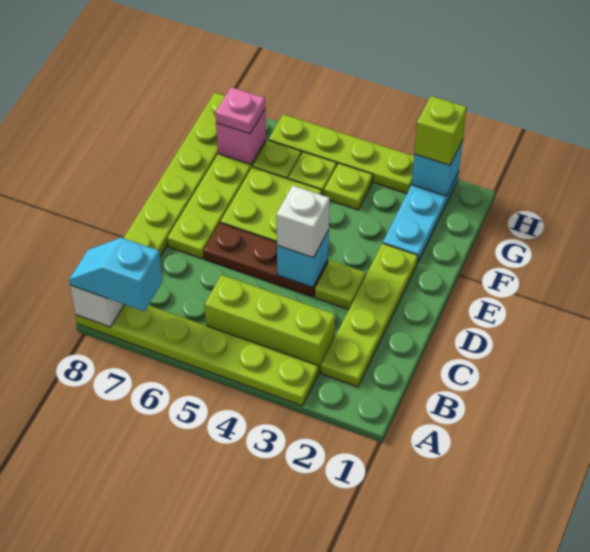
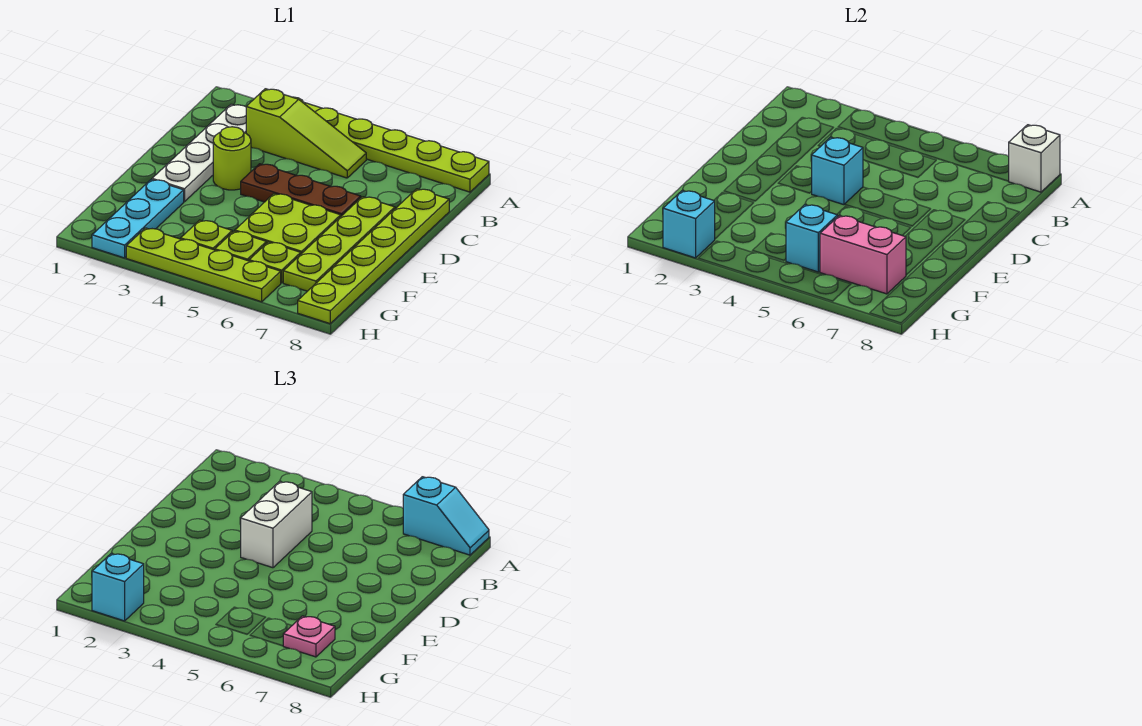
lime 1x4 plate [321,243,418,387] -> white 1x4 plate [152,104,246,202]
lime 1x3 brick [204,275,335,373] -> lime 1x3 slope [246,89,366,178]
lime 1x1 plate [315,260,366,310] -> lime 1x1 round brick [213,127,251,190]
white 1x1 brick [277,186,330,258] -> white 1x2 brick [241,481,312,568]
none -> cyan 1x1 brick [786,205,838,272]
pink 1x1 brick [216,110,266,165] -> pink 1x2 brick [820,215,906,294]
lime 1x1 brick [414,96,467,165] -> cyan 1x1 brick [92,553,144,621]

